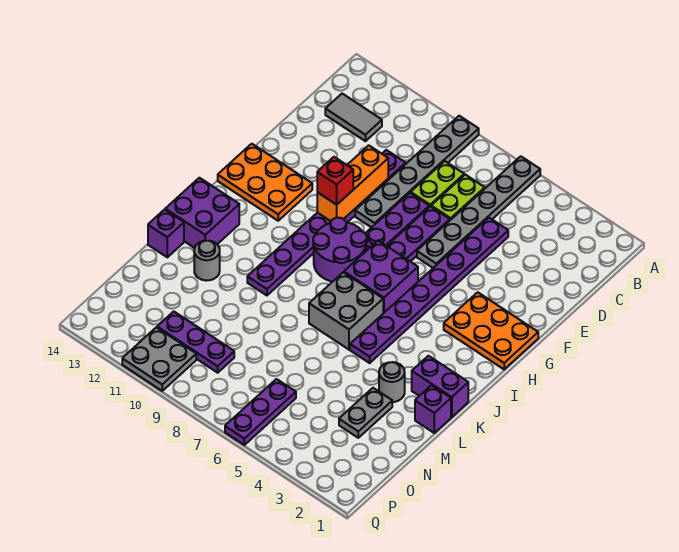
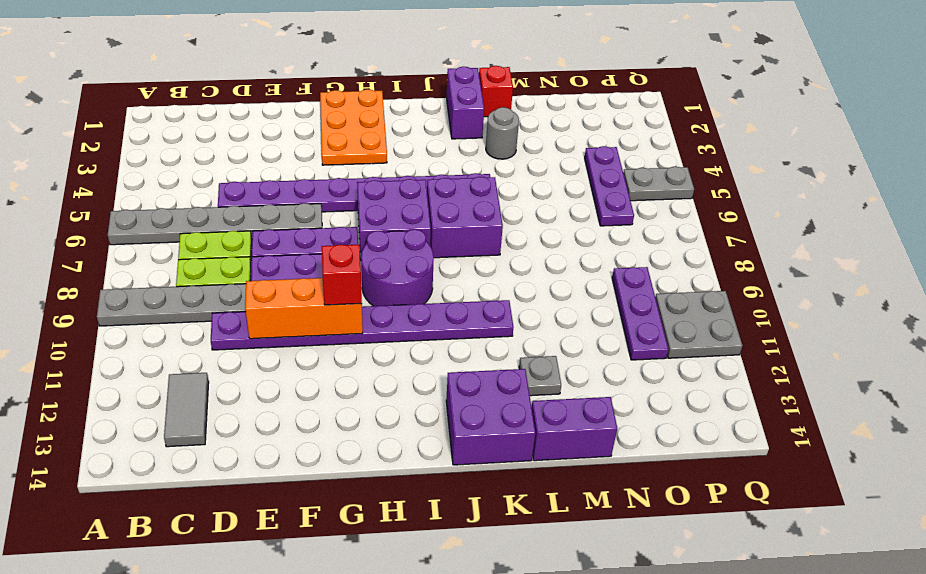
orange 2x3 plate [218,144,312,221] -> none
grey 2x2 brick [309,272,383,350] -> purple 2x2 brick [427,177,503,258]
purple 1x1 brick [415,385,451,433] -> red 1x1 brick [479,66,513,117]
grey 1x1 round brick [194,241,220,281] -> grey 1x1 plate [519,356,561,396]
purple 1x1 brick [148,210,184,257] -> purple 1x2 brick [532,397,617,461]
grey 1x2 plate [339,388,392,438] -> grey 1x2 plate moved to [623,167,694,201]
purple 1x3 plate [225,379,296,445] -> purple 1x3 plate turned to [585,146,634,226]

